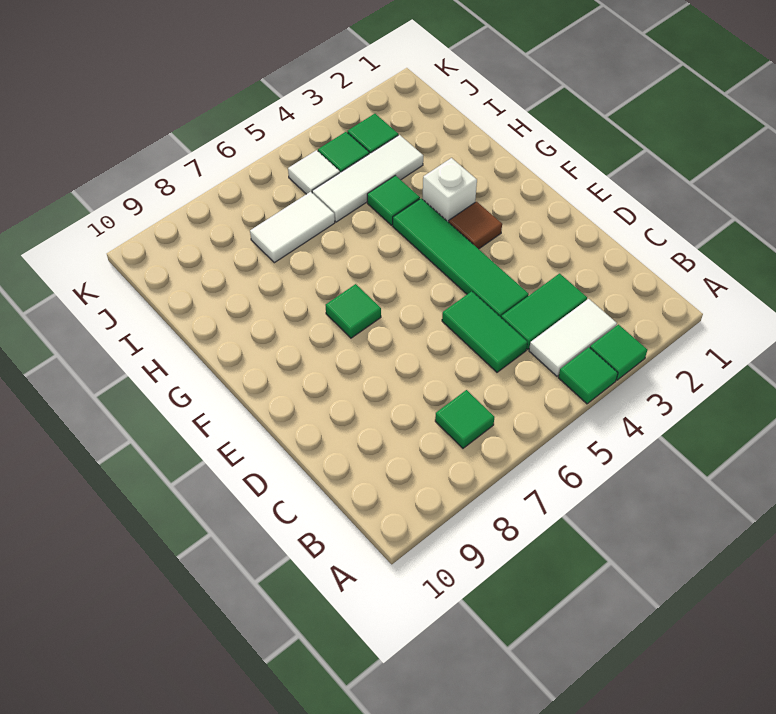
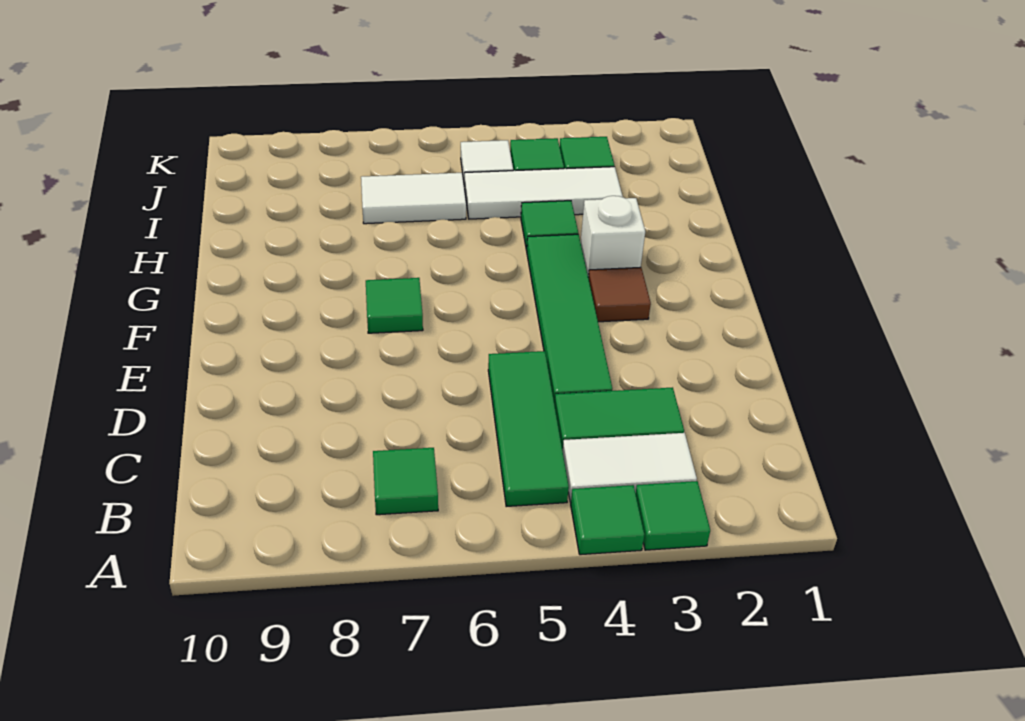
green 1x2 tile [442,291,527,372] -> green 1x3 tile [488,351,569,507]

